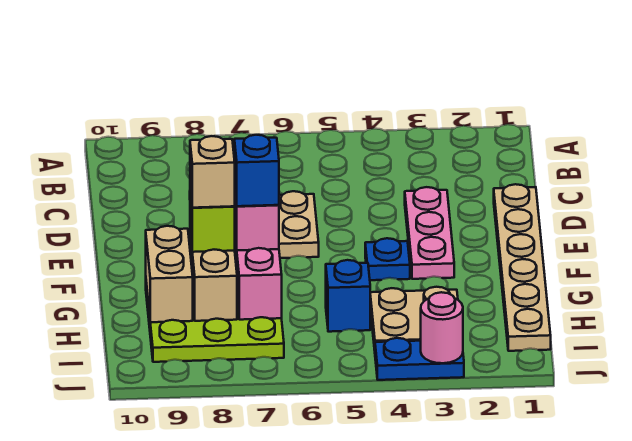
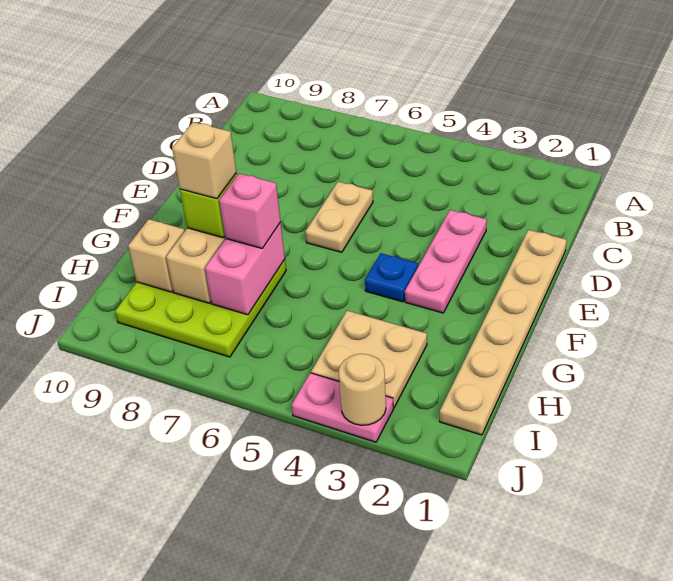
blue 1x1 brick [234,135,279,206] -> none
tan 1x2 brick [146,226,193,322] -> tan 1x1 brick [128,219,185,292]
blue 1x1 brick [326,260,370,332] -> none
blue 1x2 plate [375,338,464,380] -> pink 1x2 plate [292,373,393,442]
pink 1x1 round brick [421,292,463,363] -> tan 1x1 round brick [339,354,386,425]

